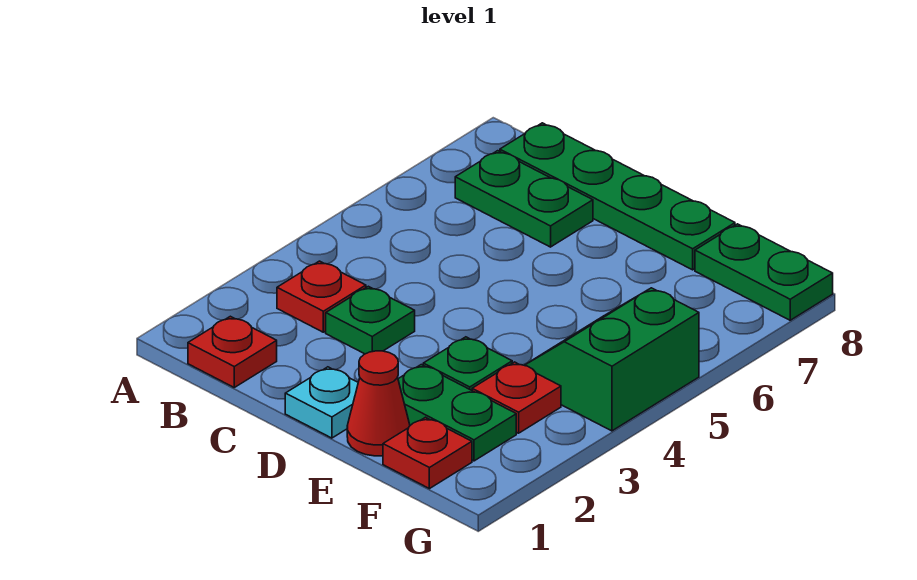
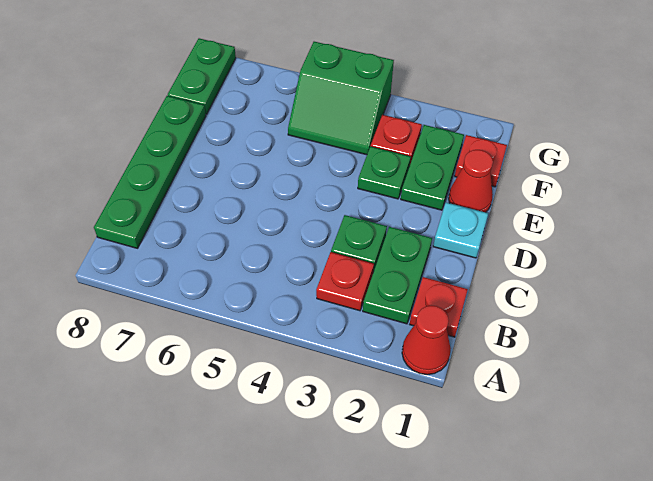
none -> red 1x1 cone [402,306,451,375]
green 1x2 plate [455,151,593,247] -> green 1x2 plate moved to [363,227,432,324]

